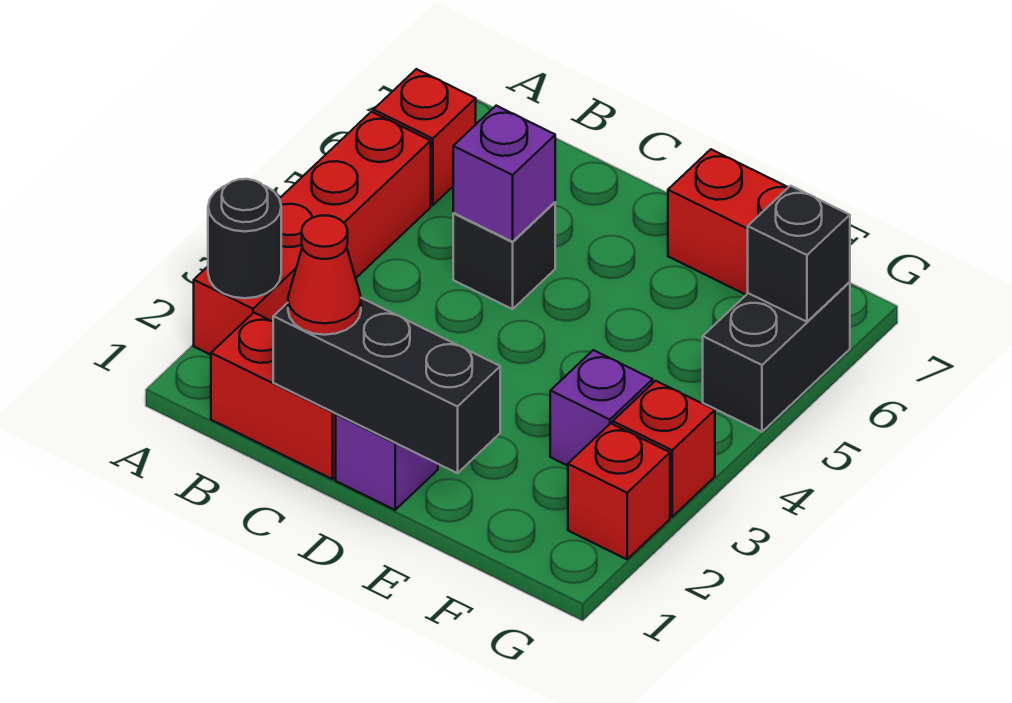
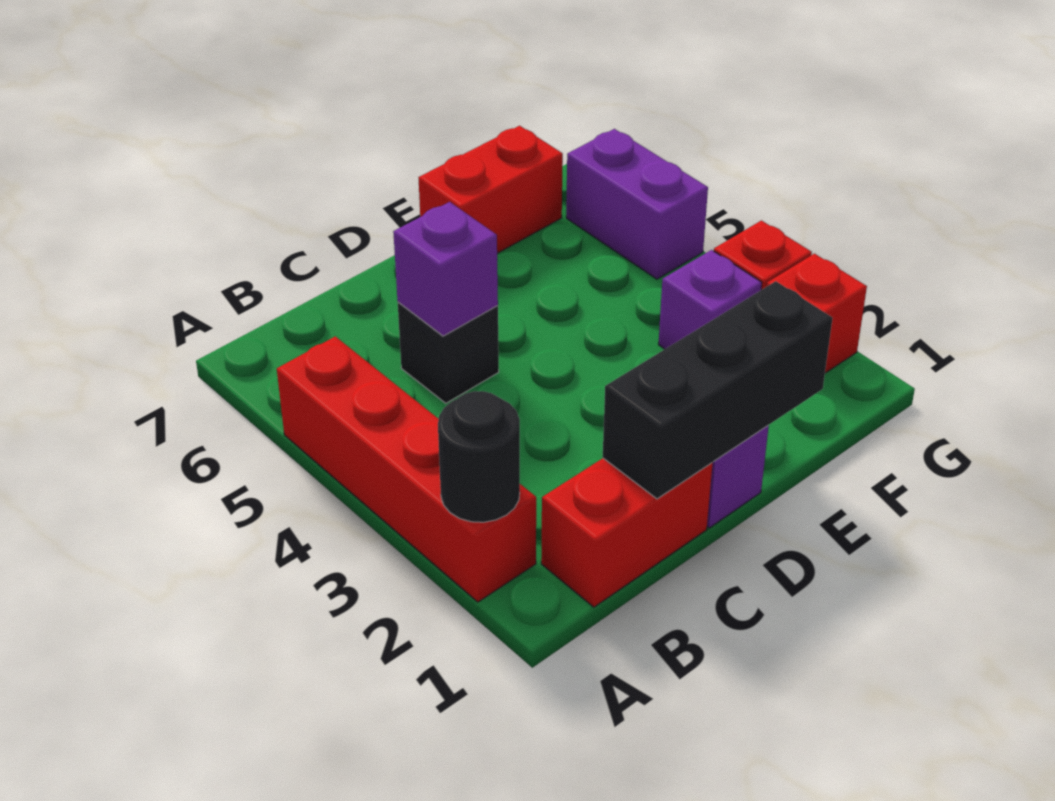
red 1x1 brick [373,69,476,205] -> none
red 1x1 cone [288,215,361,335] -> none
black 1x2 brick [703,282,850,432] -> purple 1x2 brick [566,129,708,279]
black 1x1 brick [748,186,850,322] -> none

